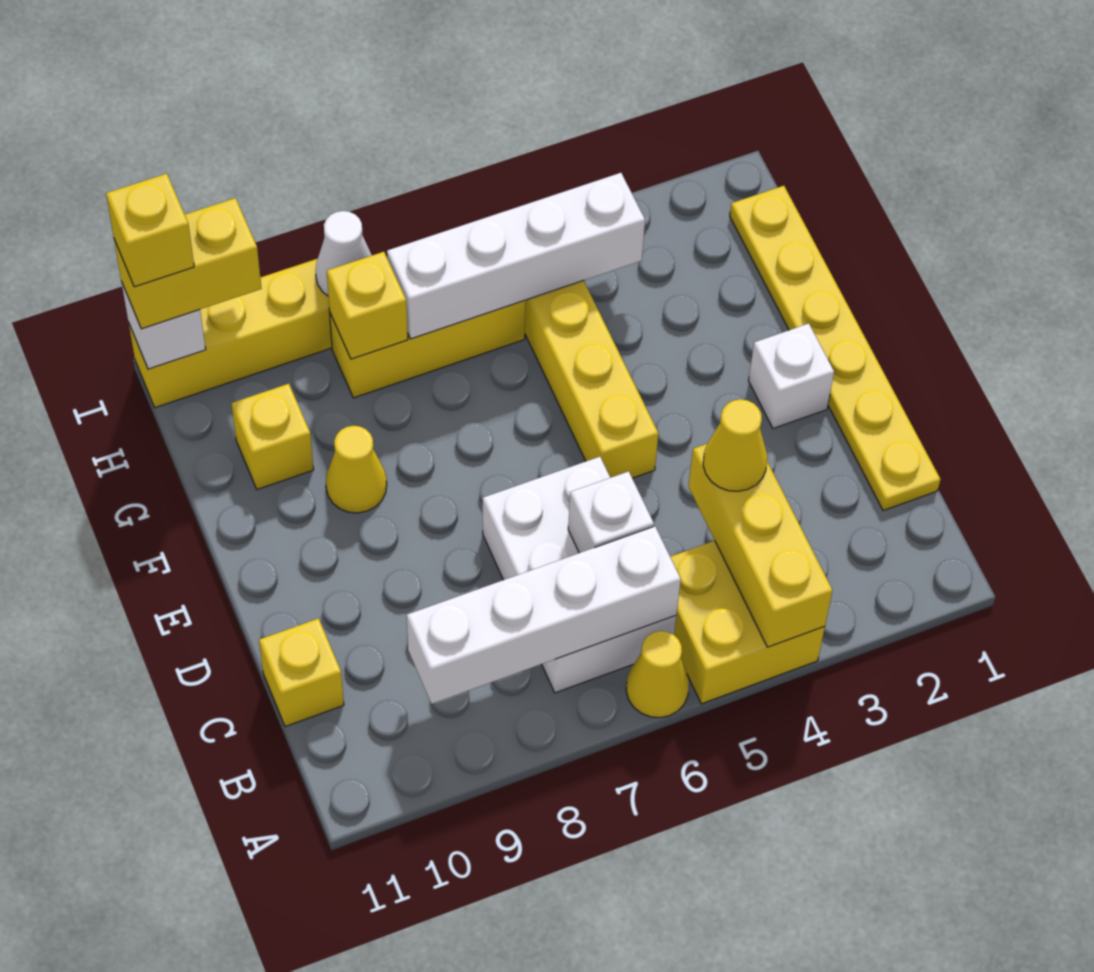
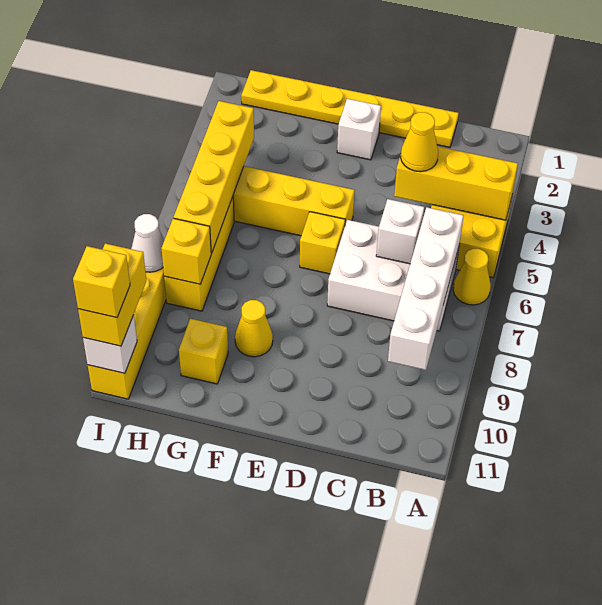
yellow 1x1 brick [259,618,344,727] -> yellow 1x1 brick moved to [300,212,345,274]
white 1x4 brick [387,173,645,339] -> yellow 1x4 brick [174,101,254,253]

